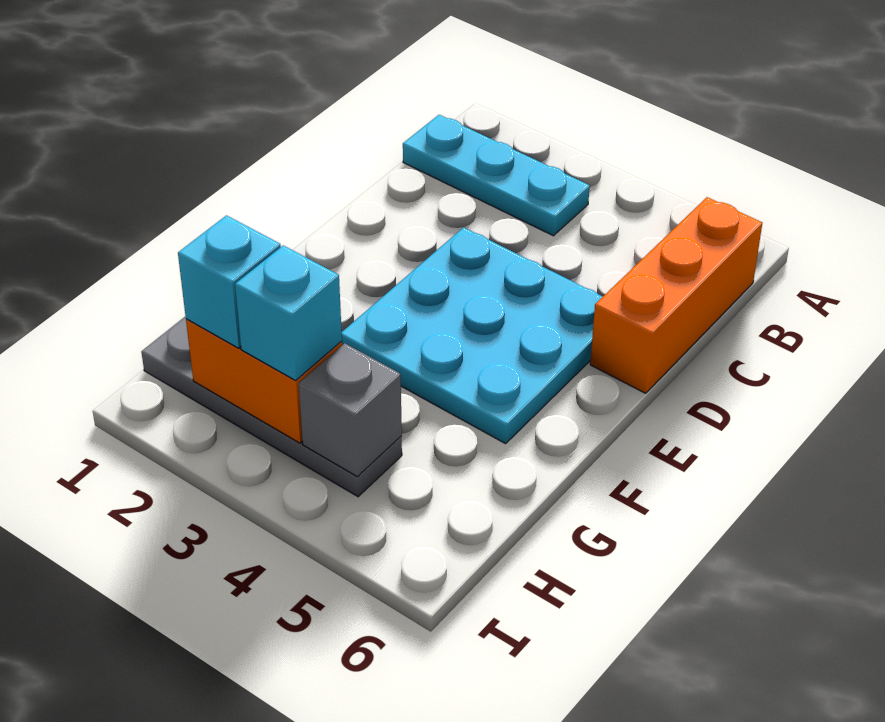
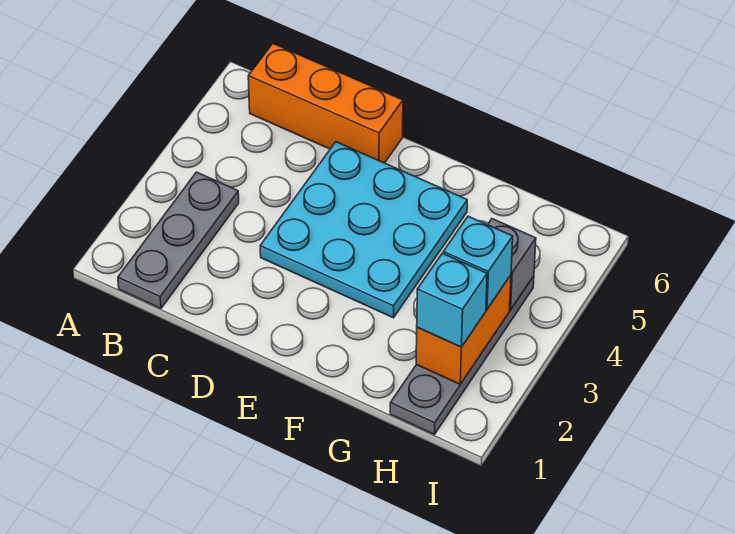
cyan 1x3 plate [403,115,590,236] -> grey 1x3 plate [118,172,239,308]

